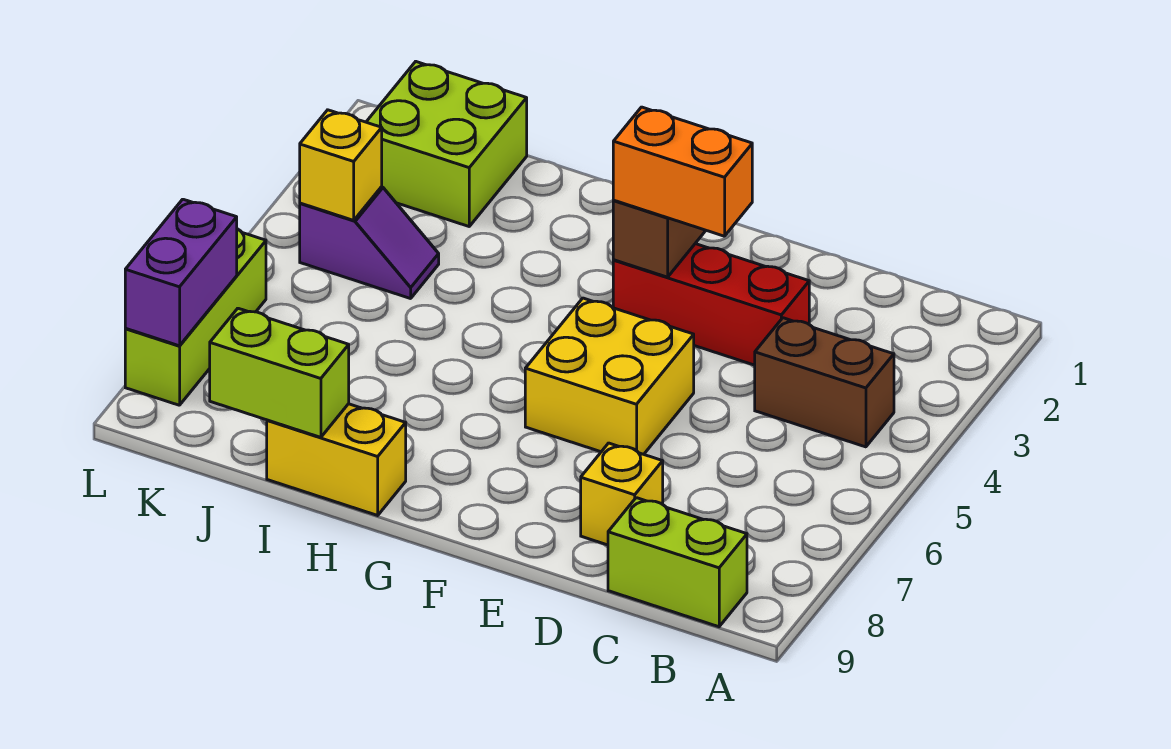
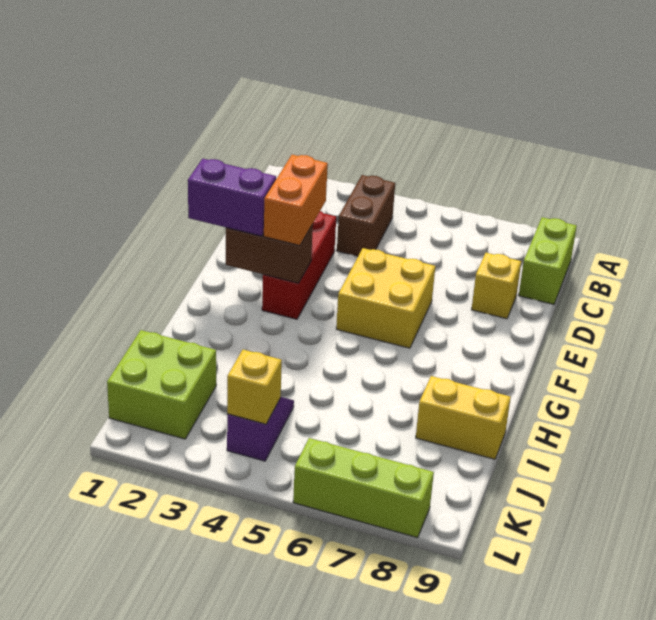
yellow 1x2 brick [267,404,406,515] -> yellow 1x2 brick turned to [416,376,511,459]
lime 1x2 brick [210,308,349,437] -> none
purple 1x2 brick [125,199,237,346] -> purple 1x2 brick moved to [188,159,276,236]

